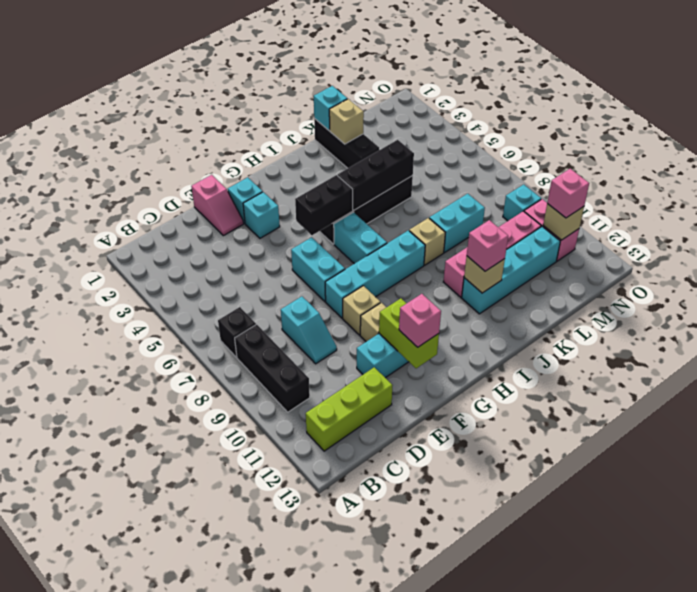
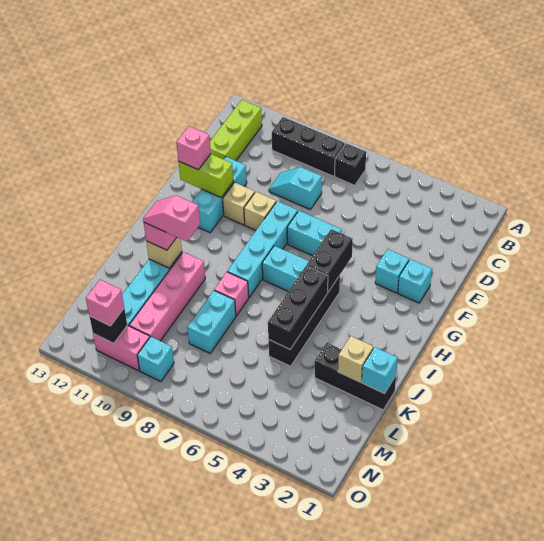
pink 1x2 slope [191,175,243,236] -> pink 1x2 slope moved to [143,195,200,242]
tan 1x1 brick [409,218,445,265] -> pink 1x1 brick [214,272,249,316]
tan 1x1 brick [543,204,584,240] -> black 1x1 brick [89,308,127,343]

